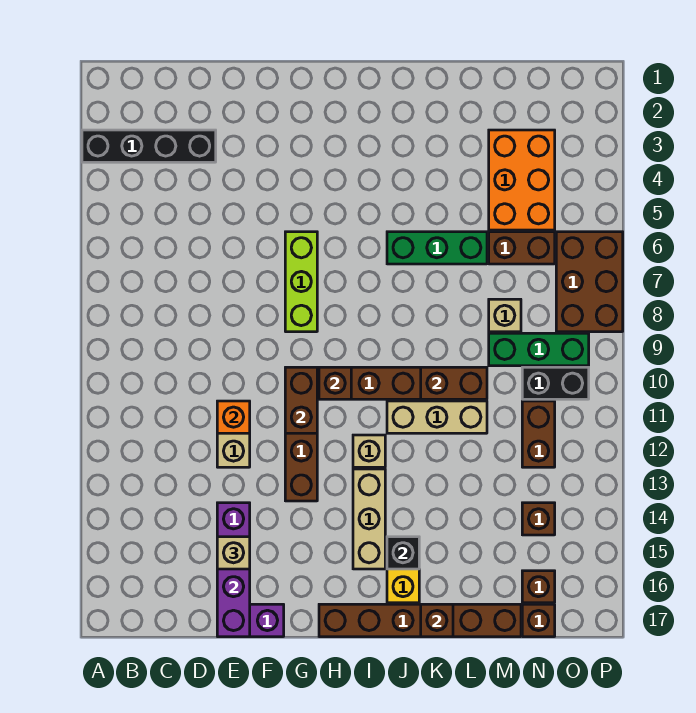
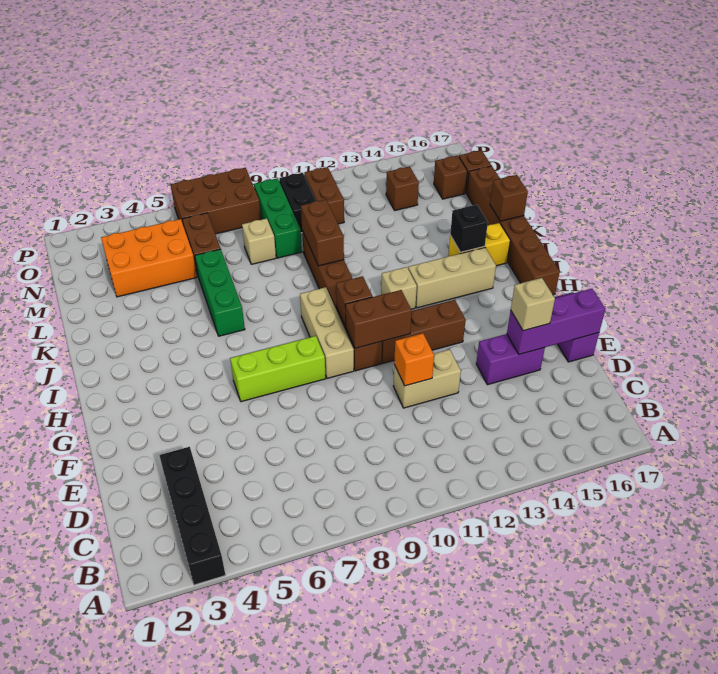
tan 1x3 brick [387,401,487,433] -> tan 1x3 brick moved to [300,287,354,378]
brown 1x2 brick [522,401,555,467] -> brown 1x2 brick turned to [304,167,344,224]

